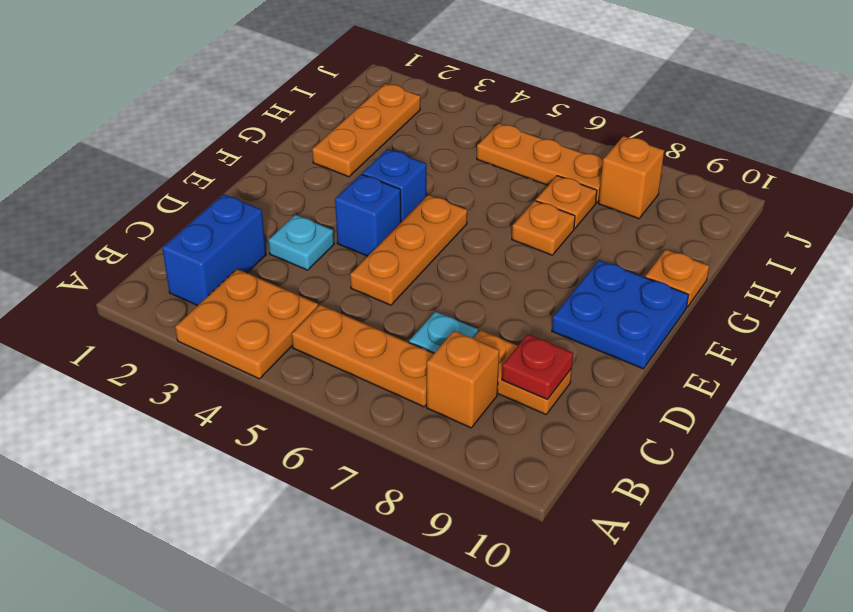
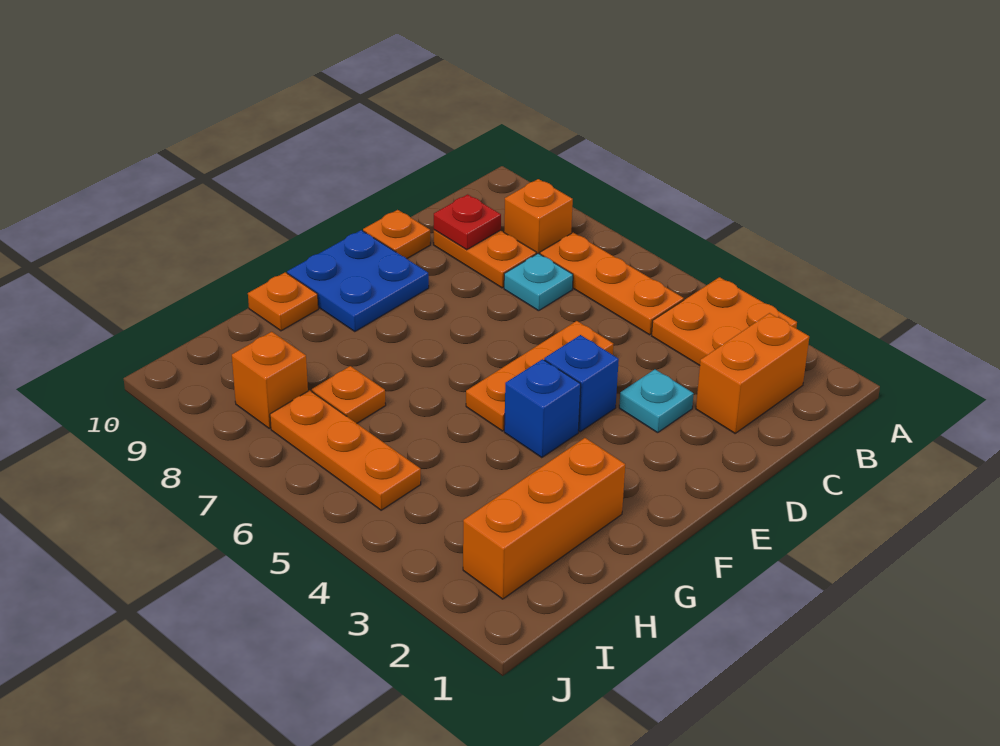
blue 1x2 brick [162,194,266,306] -> orange 1x2 brick [696,313,809,433]
orange 1x3 plate [312,84,420,177] -> orange 1x3 brick [463,438,625,599]
orange 1x1 plate [512,201,575,255] -> orange 1x1 plate moved to [363,210,430,259]

